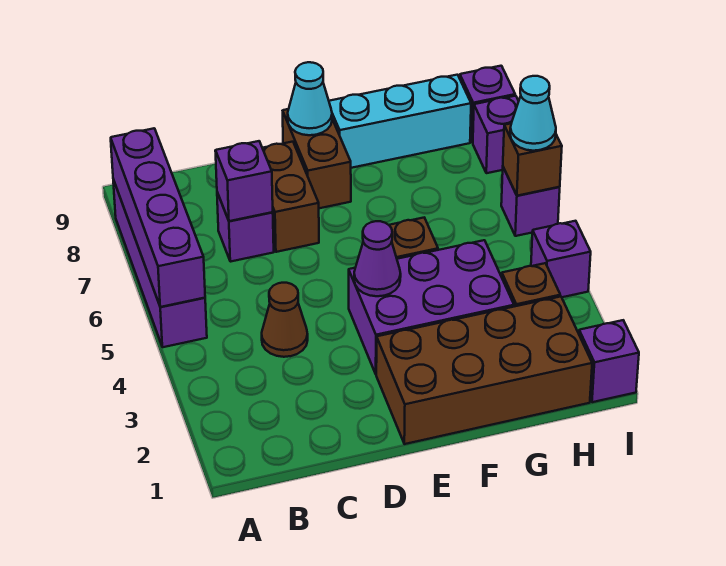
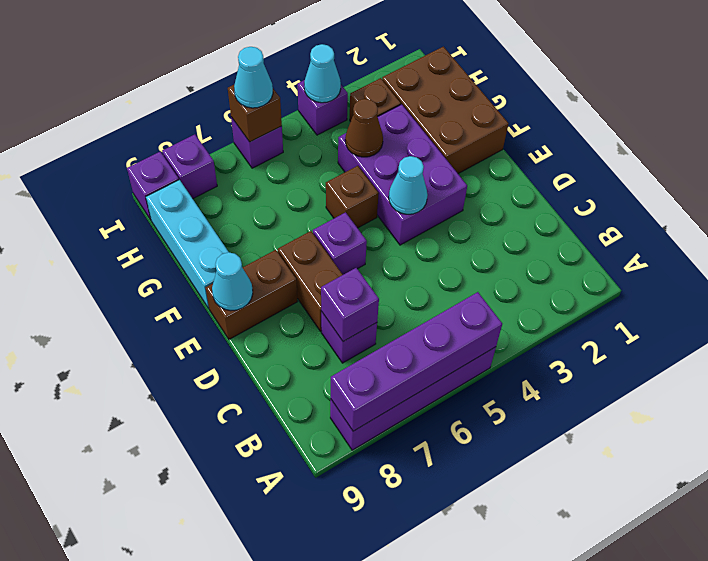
brown 1x1 cone [262,283,308,357] -> brown 1x1 cone moved to [345,99,383,157]
brown 1x2 brick [263,142,319,252] -> brown 1x2 brick turned to [278,231,343,331]
brown 2x4 brick [376,296,592,444] -> brown 2x3 brick [382,47,508,174]
purple 1x1 cone [354,221,401,296] -> cyan 1x1 cone [389,156,428,214]
purple 1x1 brick [579,320,639,402] -> purple 1x1 brick moved to [313,212,367,275]
none -> cyan 1x1 cone [304,44,341,103]

